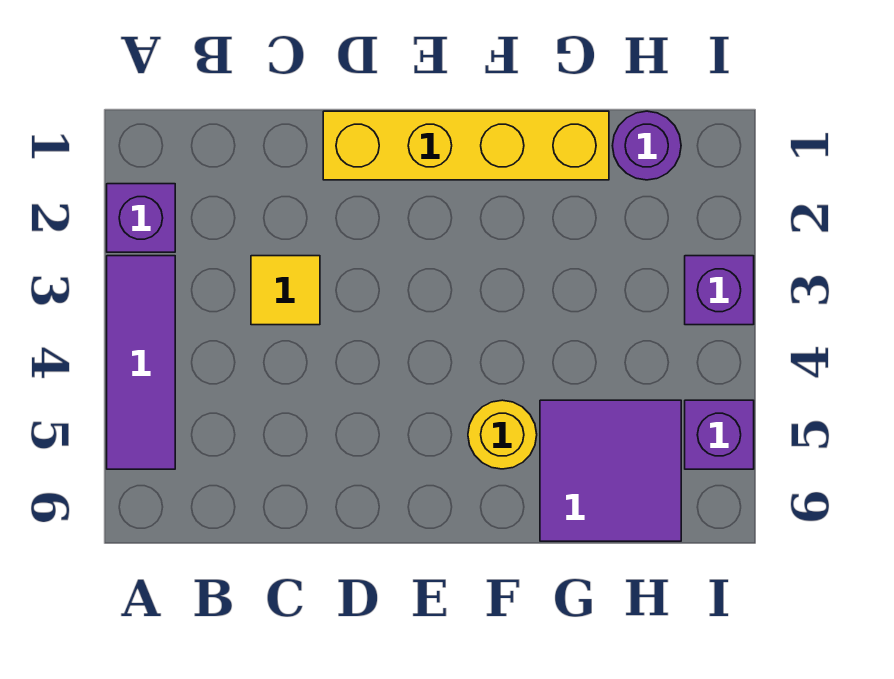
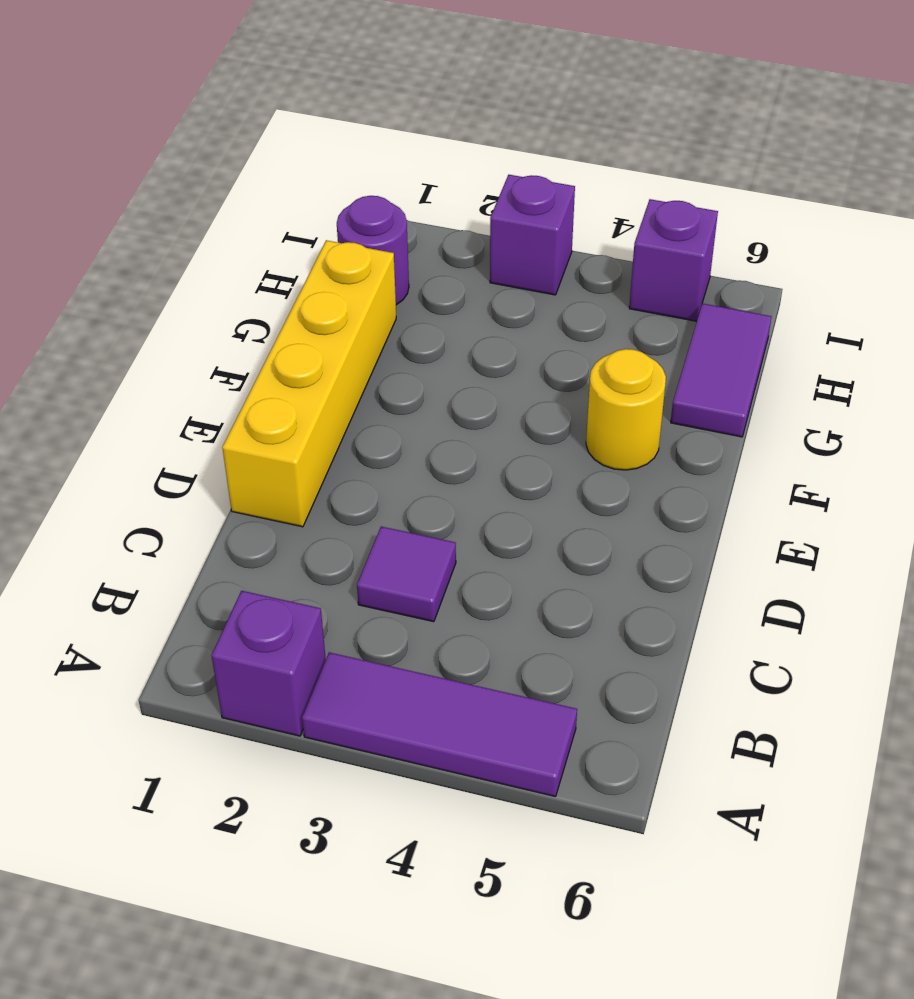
yellow 1x1 tile [251,256,320,325] -> purple 1x1 tile [357,527,456,622]
purple 2x2 tile [540,400,681,541] -> purple 1x2 tile [671,303,772,437]

